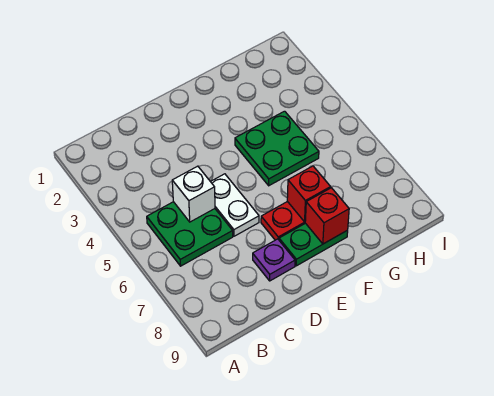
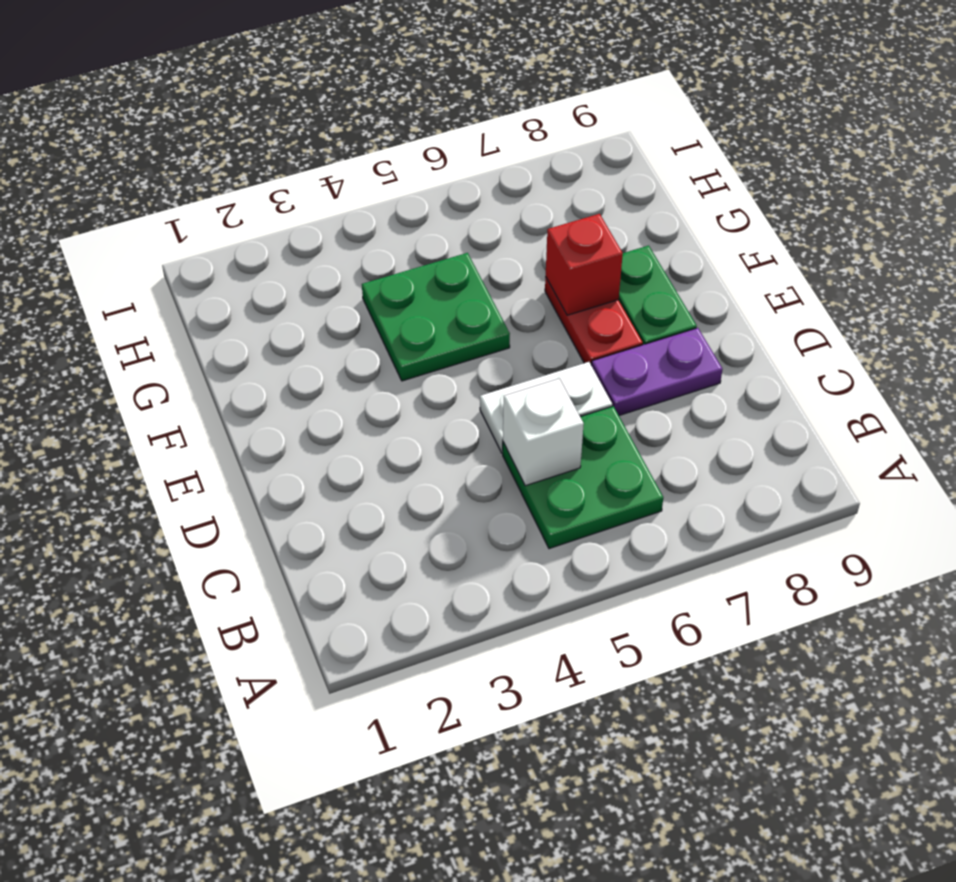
purple 1x1 plate [253,239,295,281] -> purple 1x2 plate [591,328,722,415]
red 1x1 brick [305,188,349,244] -> none

